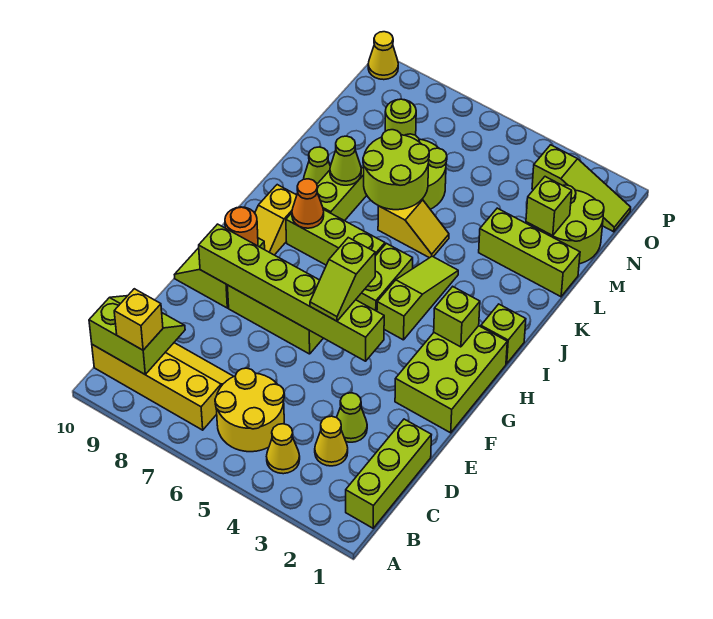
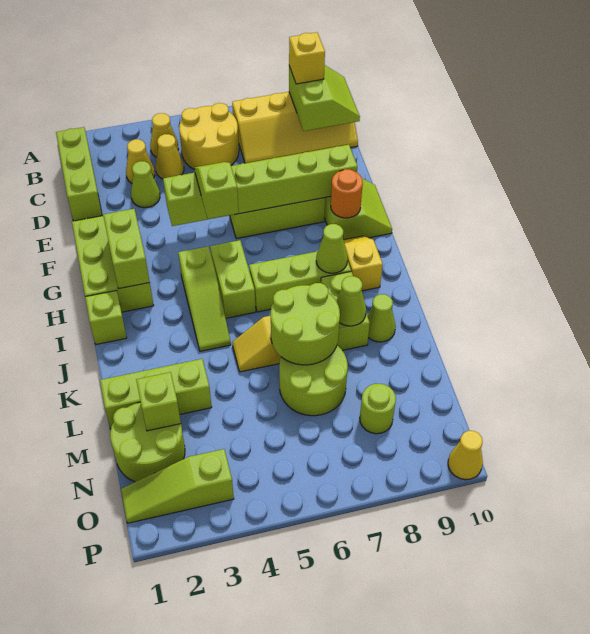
lime 2x2 slope [89,296,185,375] -> lime 2x2 slope turned to [289,65,360,131]
none -> yellow 1x1 cone [156,134,184,179]
lime 1x1 brick [434,287,480,347] -> lime 1x2 brick [103,209,150,289]
orange 1x1 cone [292,179,324,228] -> lime 1x1 cone [316,224,348,273]

